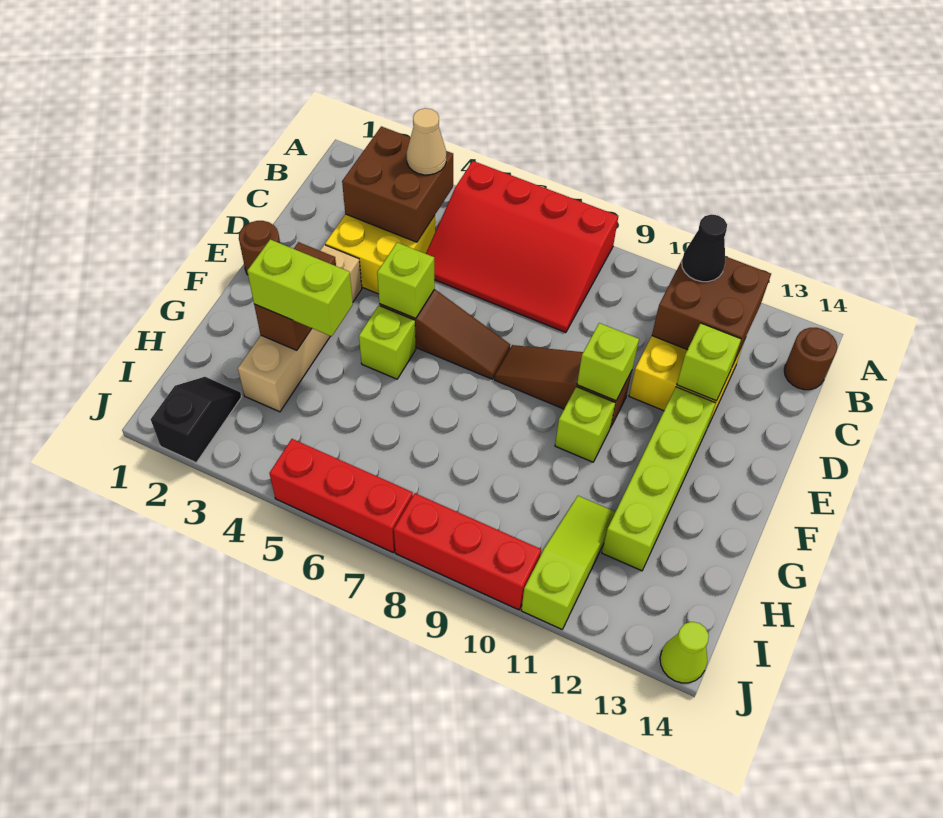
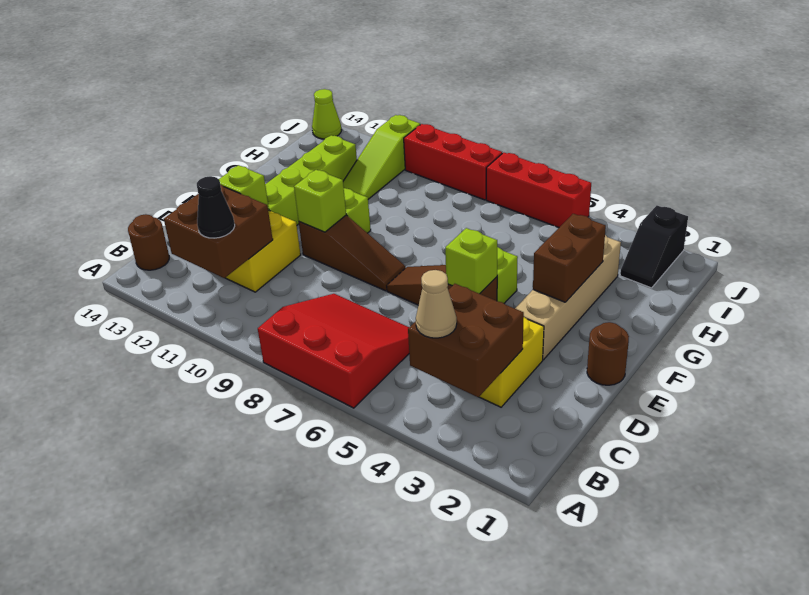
red 3x4 slope [426,161,618,333] -> red 3x3 slope [258,294,409,408]
lime 1x2 brick [247,239,353,336] -> none

